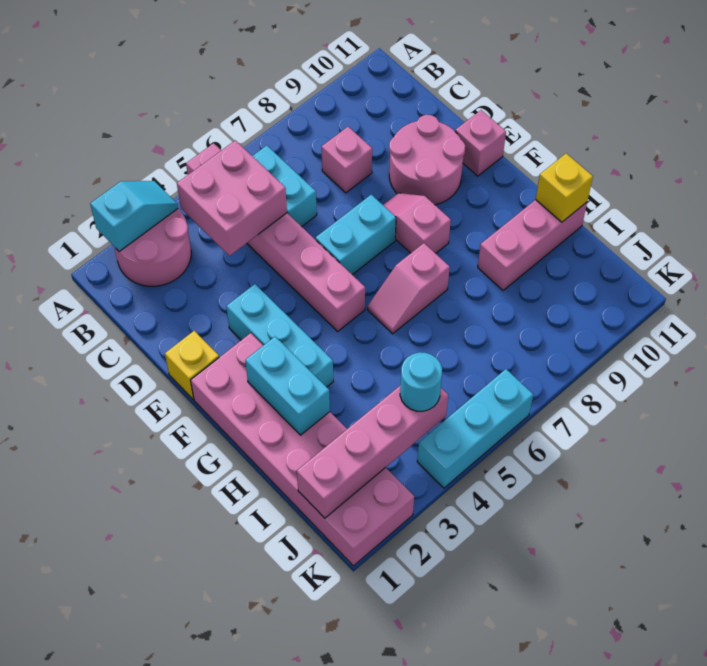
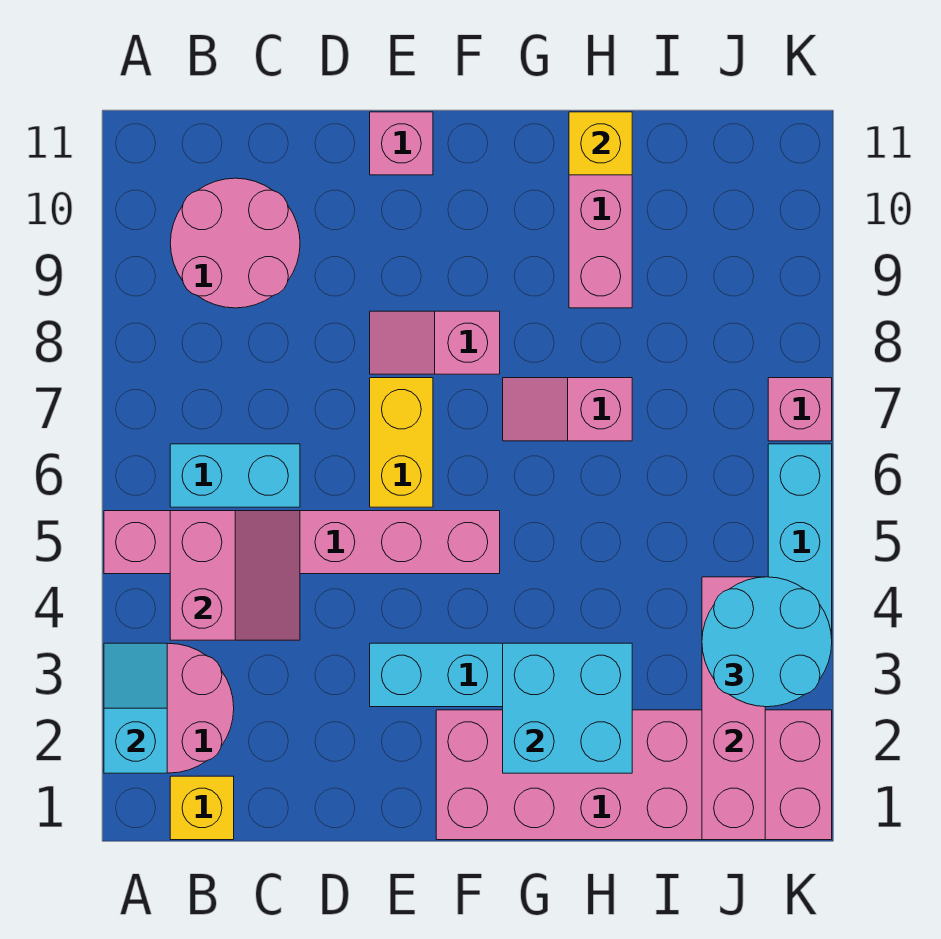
pink 2x2 brick [177,140,287,256] -> pink 2x2 slope [170,511,300,640]
pink 1x1 brick [322,127,372,193] -> pink 1x1 brick moved to [768,378,832,441]
pink 2x2 round brick [389,115,465,205] -> pink 2x2 round brick moved to [170,178,300,308]
yellow 1x1 brick [165,331,219,400] -> yellow 1x1 brick moved to [170,776,234,840]
cyan 1x2 brick [315,195,396,275] -> yellow 1x2 brick [370,378,433,507]
cyan 1x2 brick [245,337,330,435] -> cyan 2x2 brick [503,643,632,773]
pink 1x2 slope [368,243,450,334] -> pink 1x2 slope turned to [503,378,632,441]
cyan 1x1 round brick [400,352,442,411] -> cyan 2x2 round brick [702,577,832,707]

